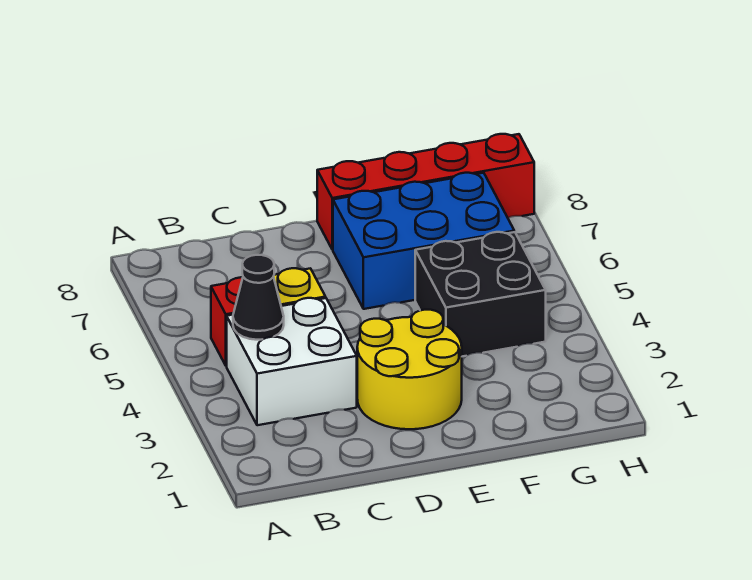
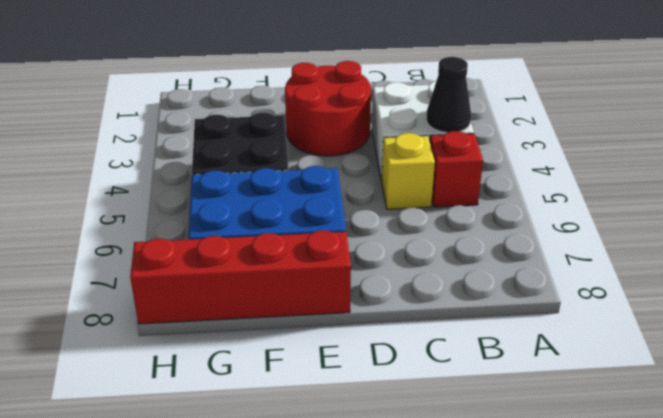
yellow 2x2 round brick [357,310,462,429] -> red 2x2 round brick [285,61,371,156]

